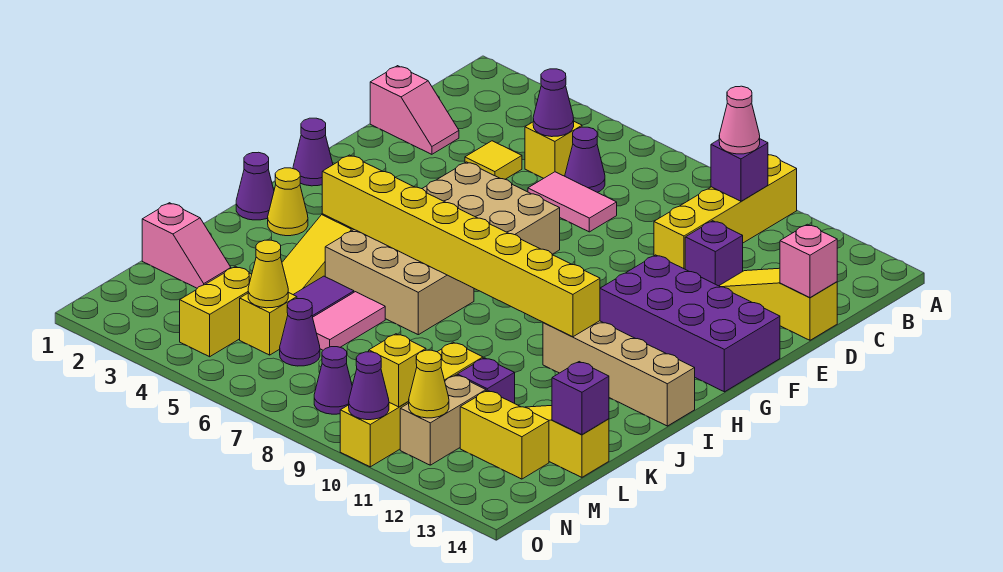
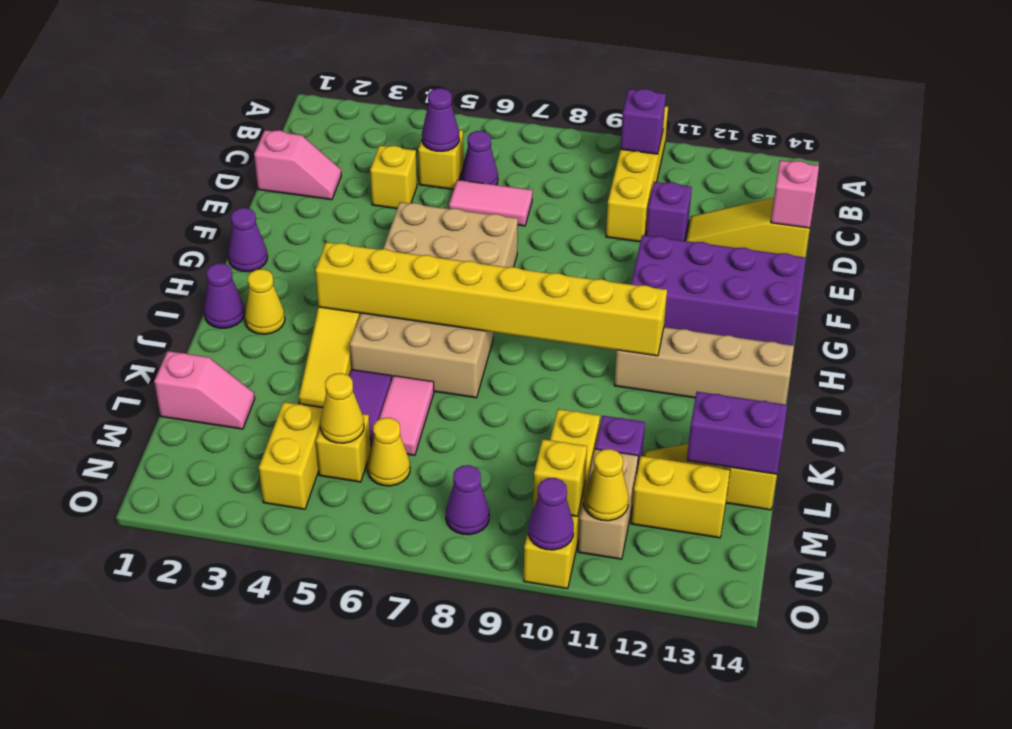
pink 1x1 cone [719,86,760,154] -> none
yellow 1x1 tile [465,141,522,179] -> yellow 1x1 brick [370,145,417,209]
purple 1x1 brick [552,362,609,435] -> purple 1x2 brick [687,392,787,474]
purple 1x1 cone [280,299,320,366] -> yellow 1x1 cone [367,418,410,486]

